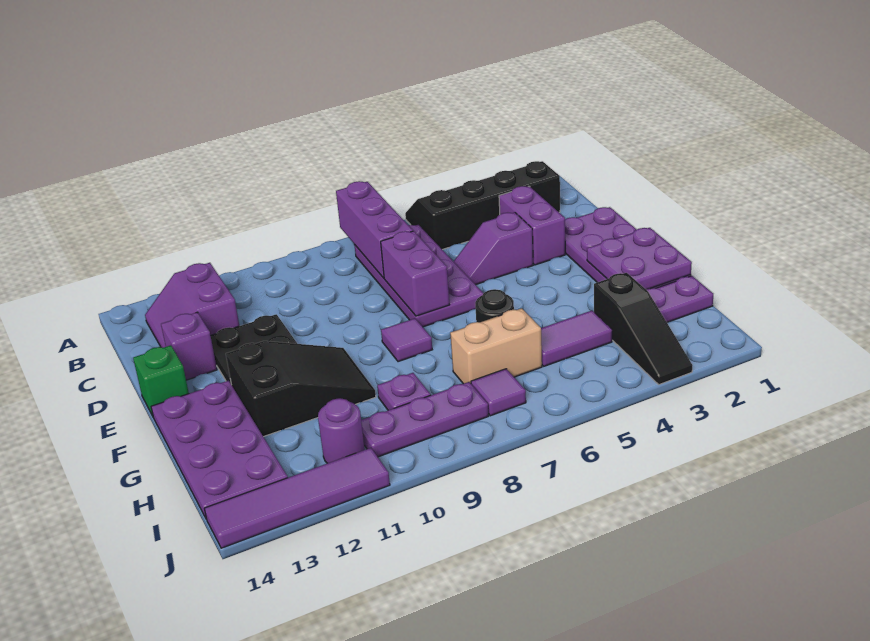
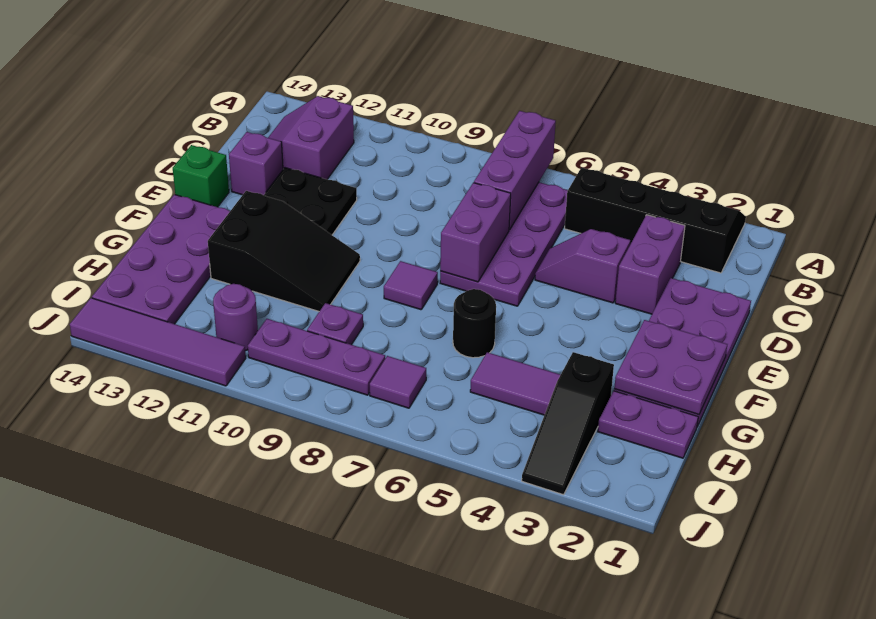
tan 1x2 brick [450,308,542,384] -> none

